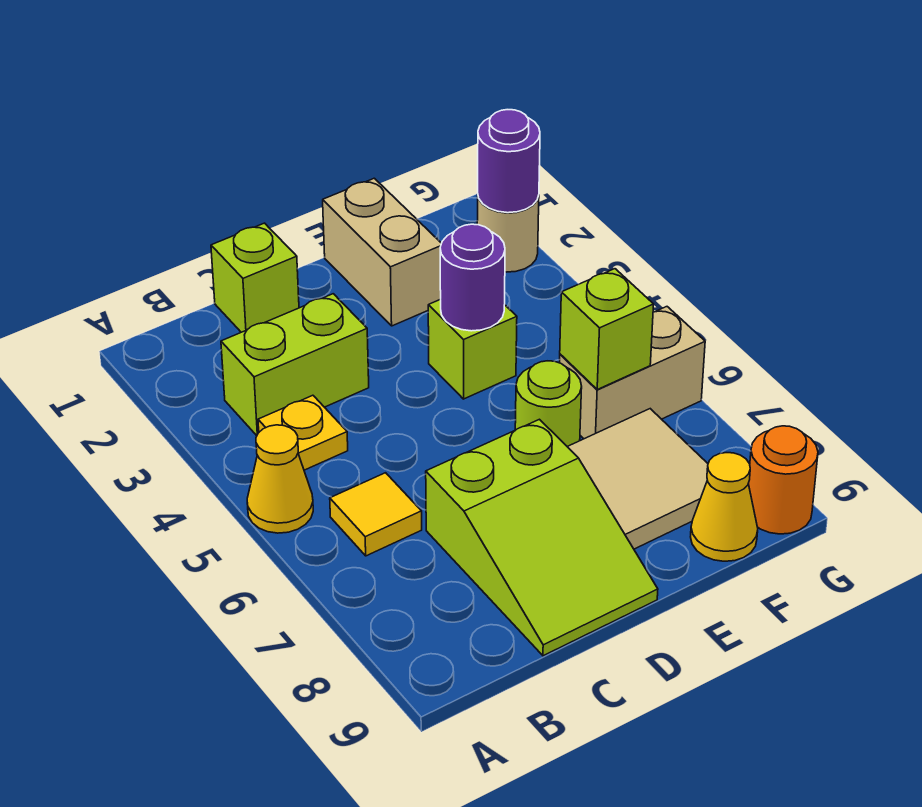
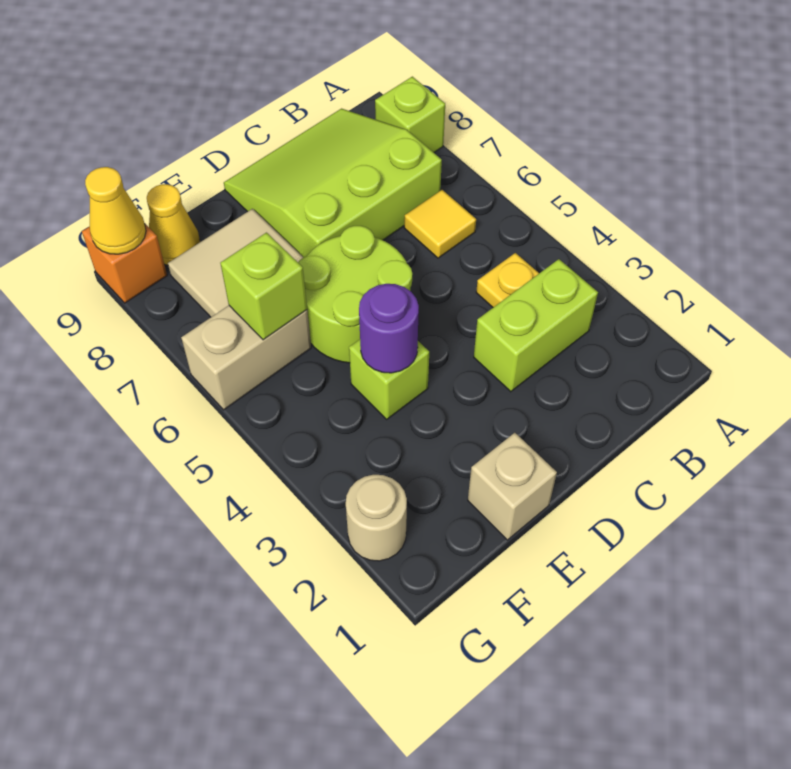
yellow 1x1 cone [247,425,313,533] -> yellow 1x1 cone moved to [85,167,146,254]
lime 1x1 brick [211,223,299,332] -> lime 1x1 brick moved to [375,77,445,152]
lime 2x3 slope [426,419,658,656] -> lime 3x3 slope [224,109,442,257]
tan 1x2 brick [323,178,442,326] -> tan 1x1 brick [468,433,557,540]
lime 1x1 round brick [515,361,582,446] -> lime 2x2 round brick [298,226,412,363]
purple 1x1 round brick [478,110,540,213] -> none
orange 1x1 round brick [748,426,818,534] -> orange 1x1 brick [82,224,167,303]

